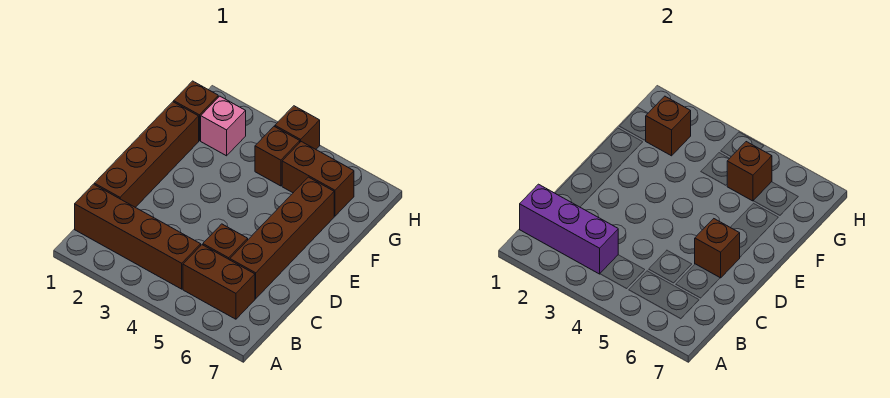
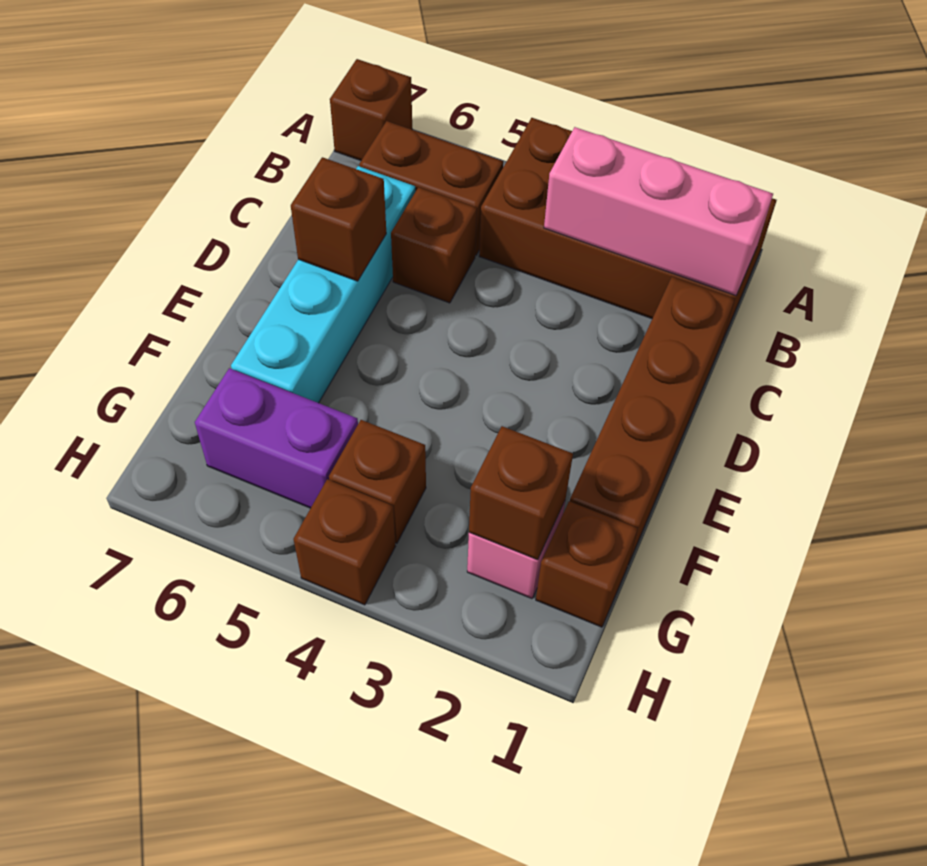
brown 1x4 brick [75,184,201,289] -> brown 2x4 brick [479,118,777,341]
purple 1x3 brick [520,184,618,274] -> pink 1x3 brick [544,127,773,296]
brown 1x4 brick [230,177,334,299] -> cyan 1x4 brick [231,166,416,403]
brown 1x2 brick [282,142,354,216] -> purple 1x2 brick [195,368,358,508]
brown 1x1 brick [727,142,772,201] -> brown 1x1 brick moved to [330,59,412,161]

